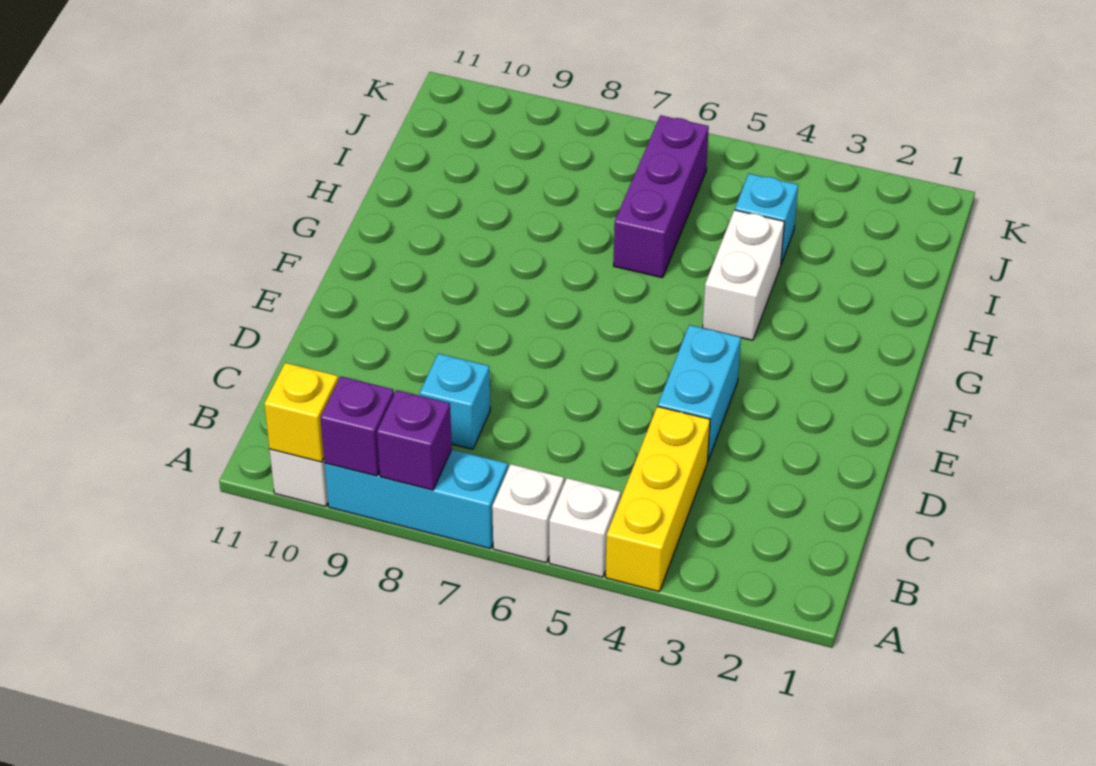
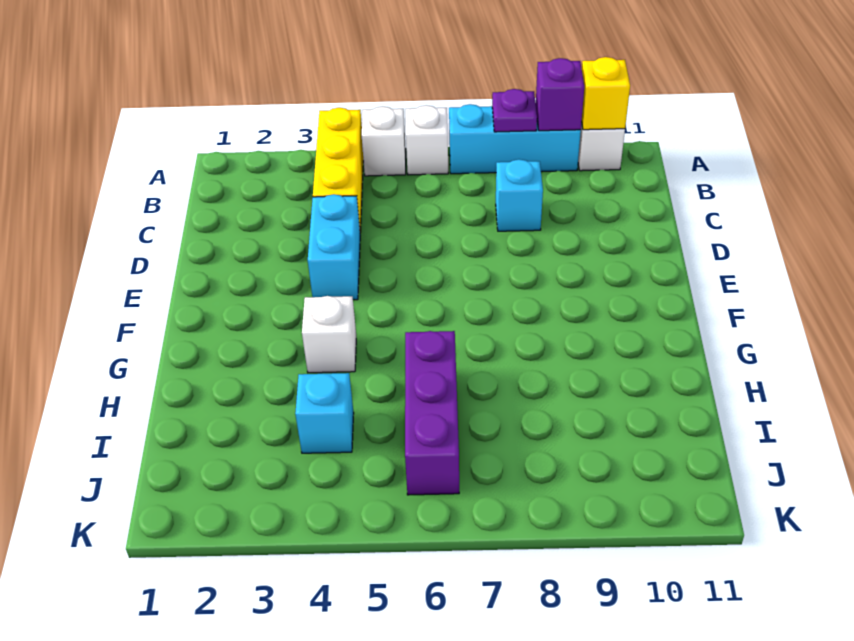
purple 1x1 brick [377,390,452,490] -> purple 1x1 plate [492,89,537,132]
white 1x2 brick [703,210,784,340] -> white 1x1 brick [302,296,356,373]

